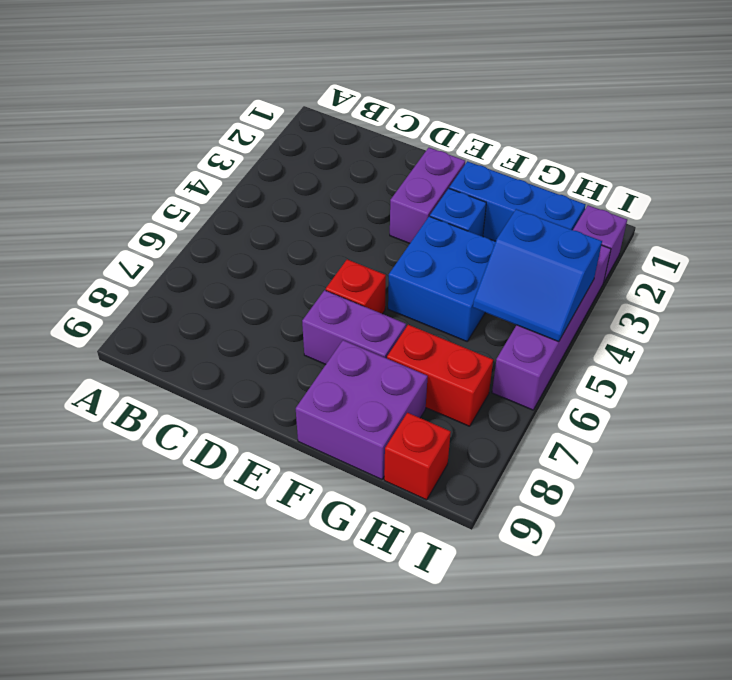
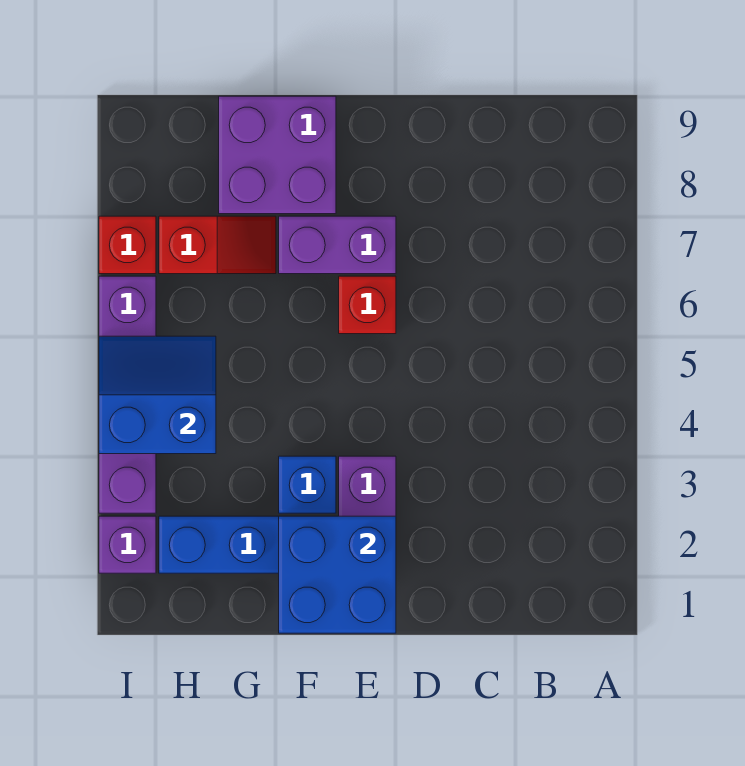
blue 2x2 brick [388,216,496,341] -> blue 2x2 brick moved to [279,516,396,633]
red 1x2 brick [387,325,493,426] -> red 1x2 slope [159,216,276,274]
red 1x1 brick [384,413,451,500] -> red 1x1 brick moved to [99,216,156,274]

